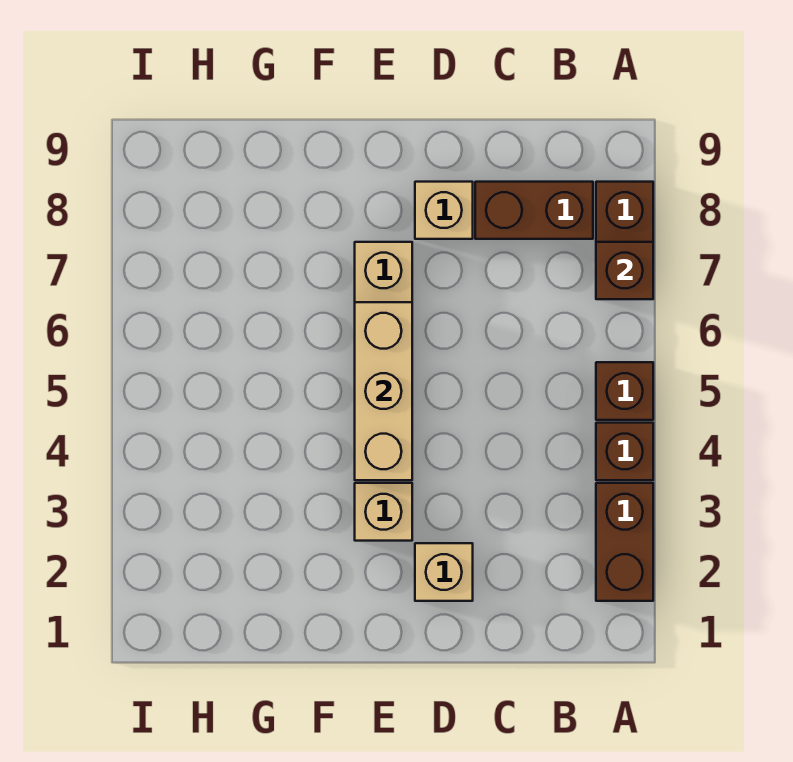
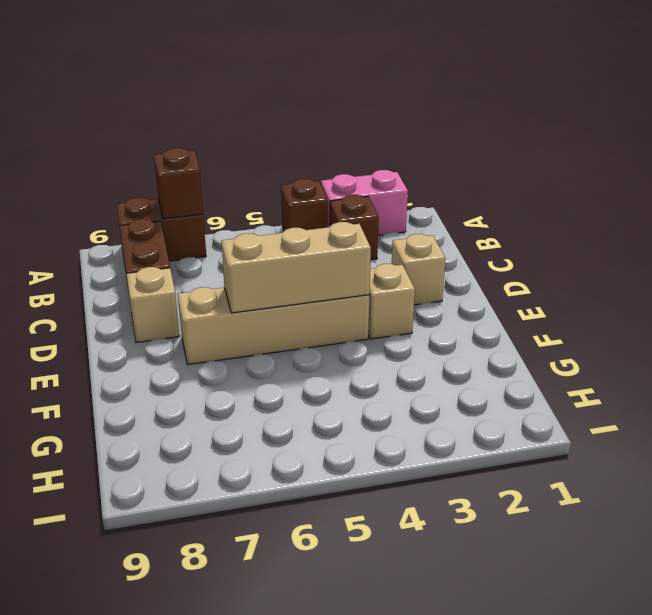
brown 1x2 brick [596,483,653,601] -> pink 1x2 brick [321,170,408,235]
brown 1x1 brick [596,362,653,420] -> brown 1x1 brick moved to [330,195,379,260]

